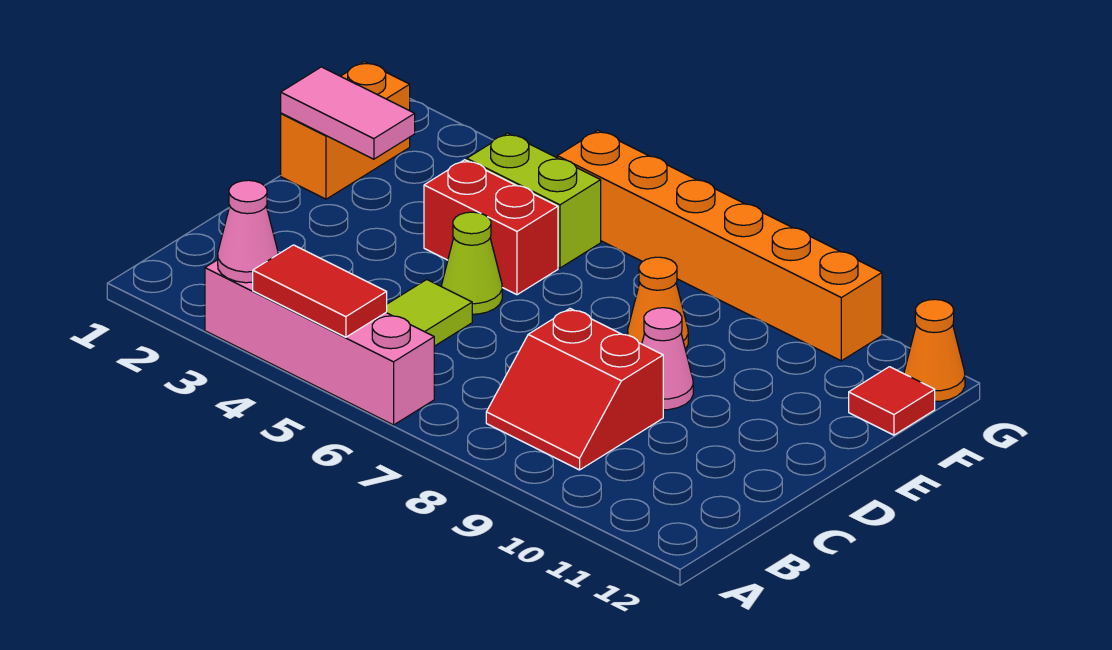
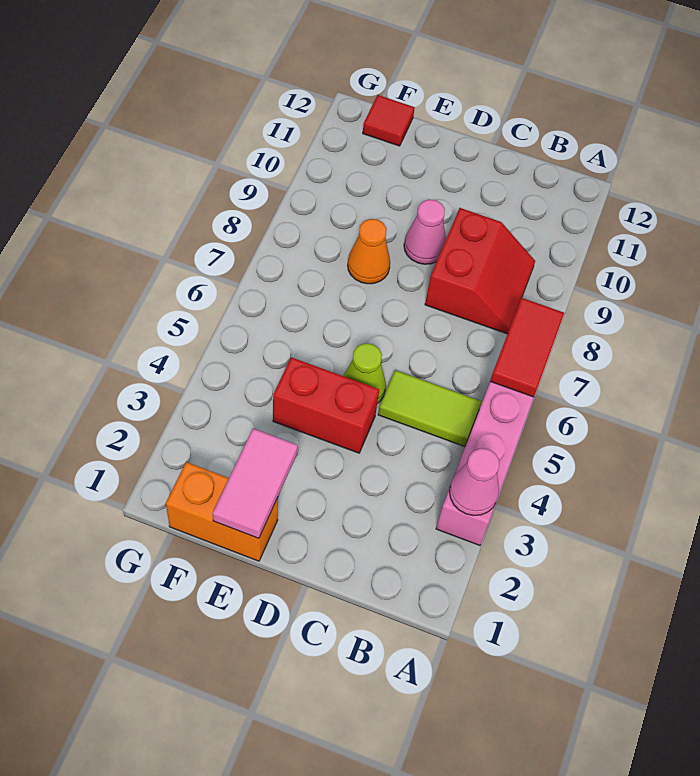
red 1x2 tile [253,245,387,337] -> red 1x2 tile moved to [490,298,564,397]
red 1x2 brick [424,160,558,295] -> red 1x2 brick turned to [273,357,379,453]
lime 1x2 brick [467,133,601,268] -> none
orange 1x6 brick [557,131,882,361] -> none
orange 1x1 cone [904,299,965,401] -> none

